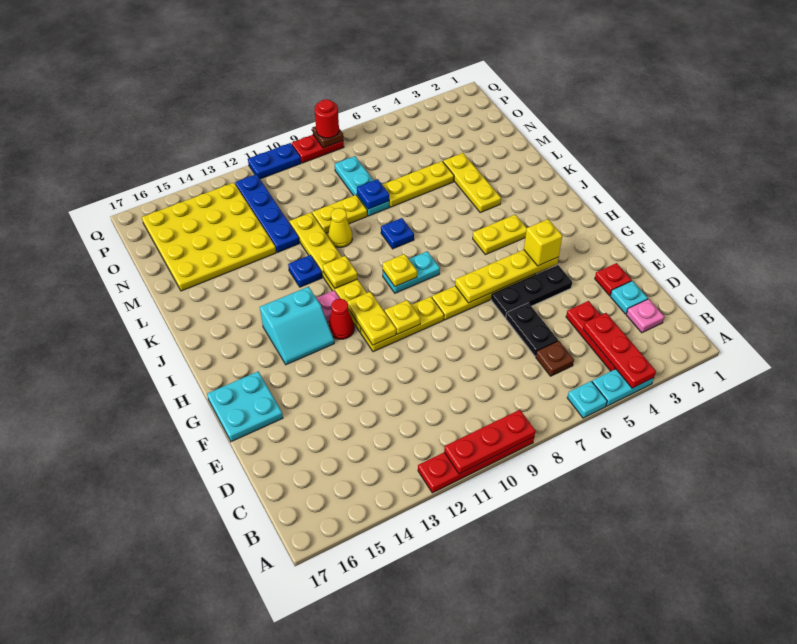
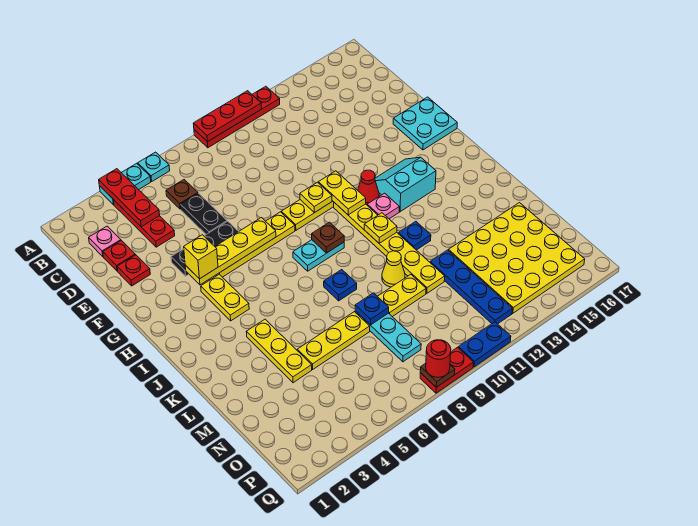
cyan 1x1 plate [610,281,648,314] -> red 1x1 plate [103,240,135,271]
yellow 1x2 plate [473,215,527,255] -> yellow 1x2 plate turned to [201,274,249,321]
yellow 1x1 plate [383,254,417,287] -> brown 1x1 plate [312,222,344,253]

